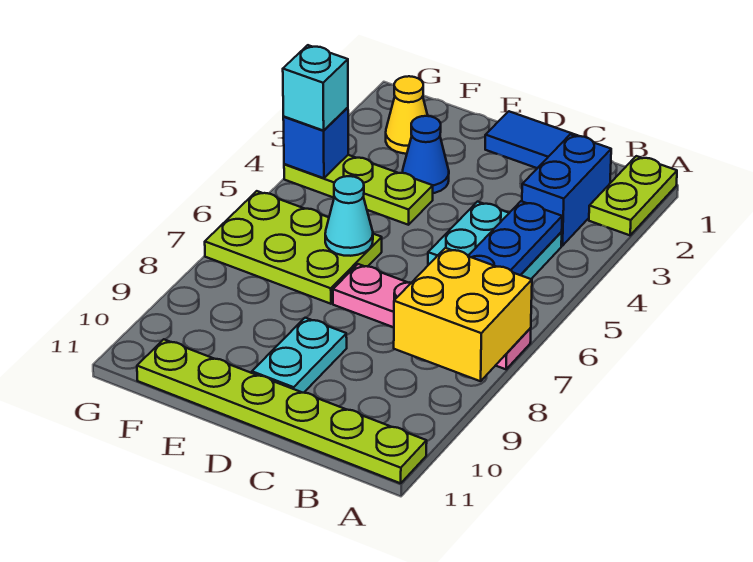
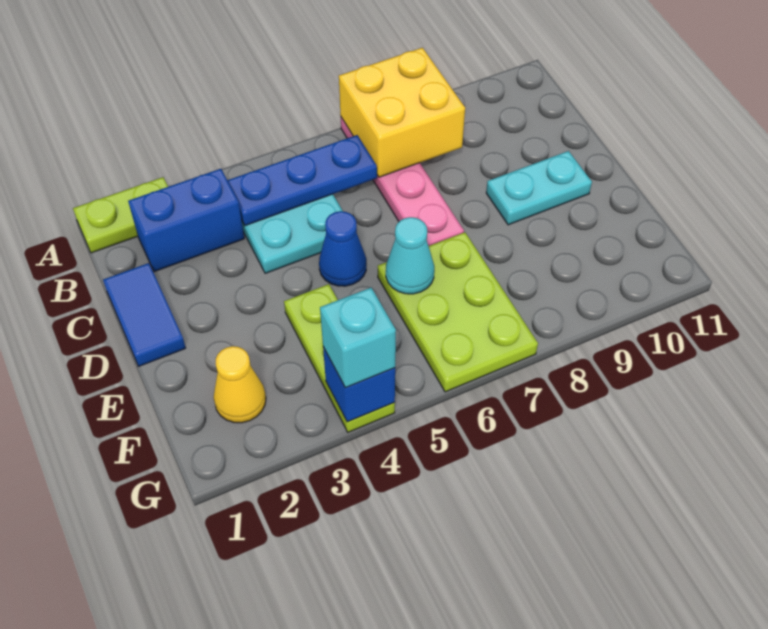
lime 1x6 plate [137,339,427,483] -> none
blue 1x1 cone [402,116,449,193] -> blue 1x1 cone moved to [319,211,366,286]

